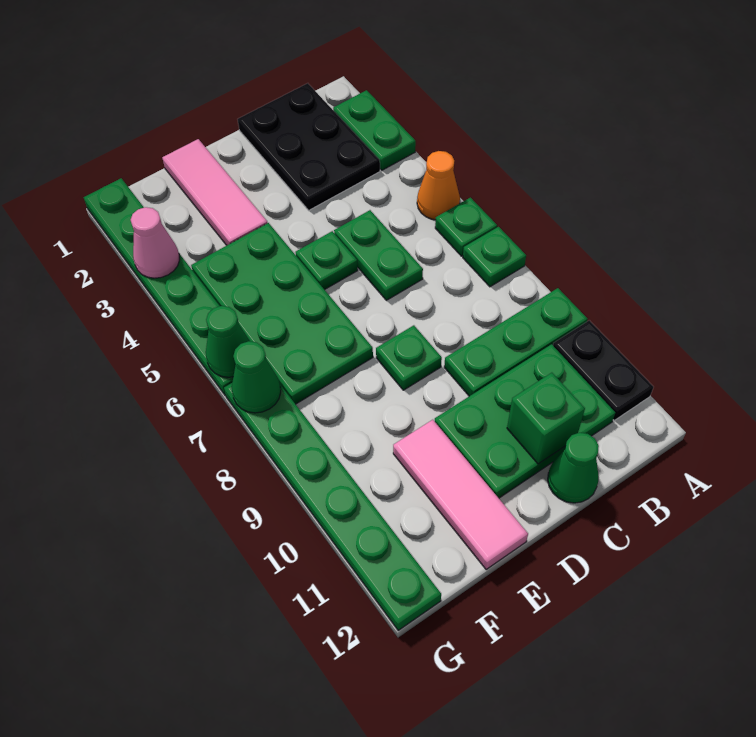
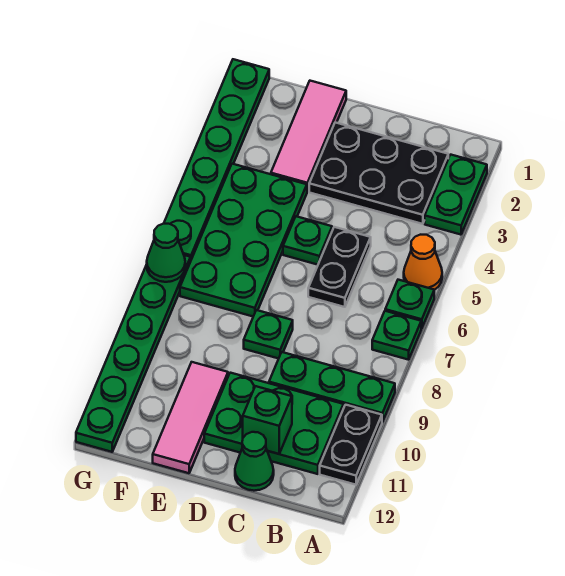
black 2x3 plate [238,83,380,210] -> black 2x3 plate turned to [309,123,448,224]
green 1x2 plate [334,210,423,300] -> black 1x2 plate [308,227,371,307]
pink 1x1 cone [131,207,179,278] -> none
green 1x1 cone [206,306,250,377] -> none

